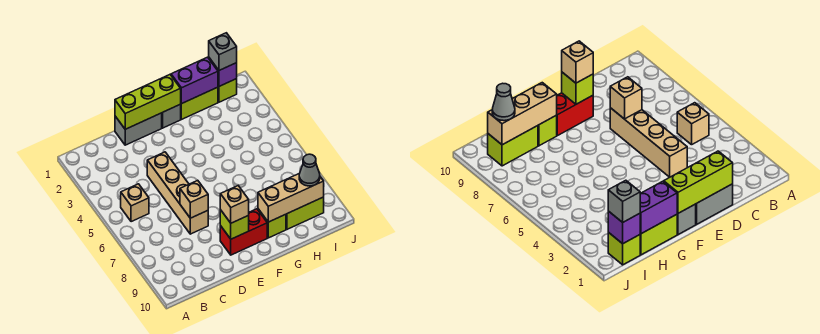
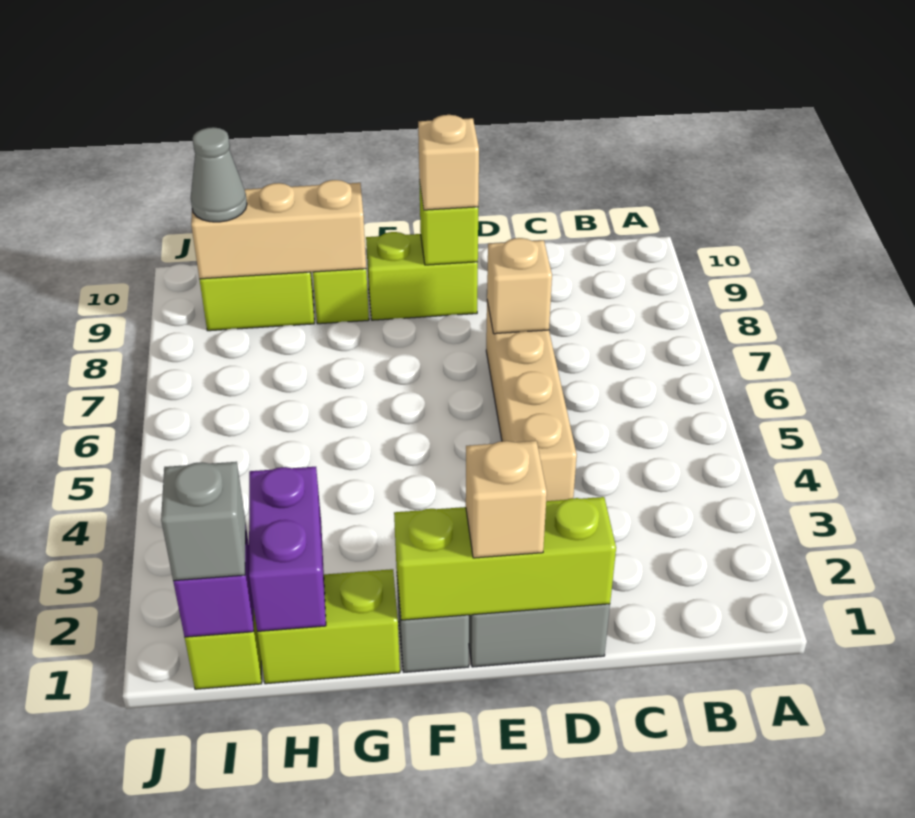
tan 1x1 brick [121,184,149,222] -> tan 1x1 brick moved to [466,441,547,558]
red 1x2 brick [220,209,267,255] -> lime 1x2 brick [366,232,478,320]
purple 1x2 brick [171,57,218,104] -> purple 1x2 brick turned to [249,467,326,631]

